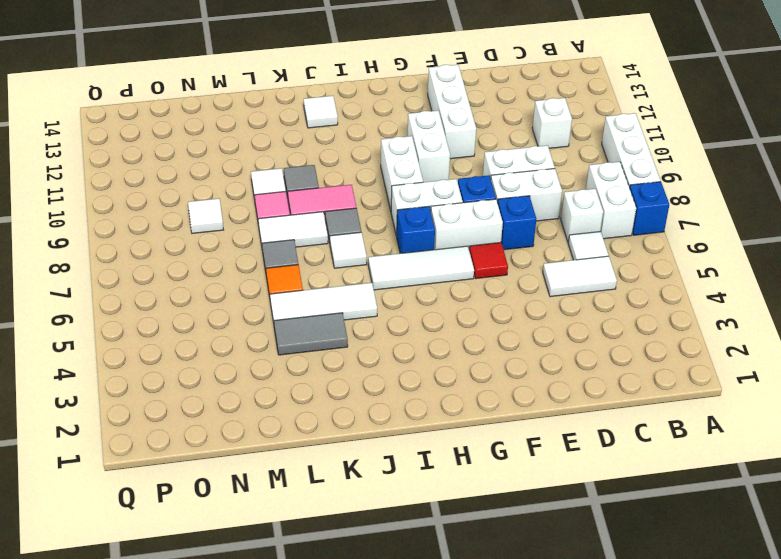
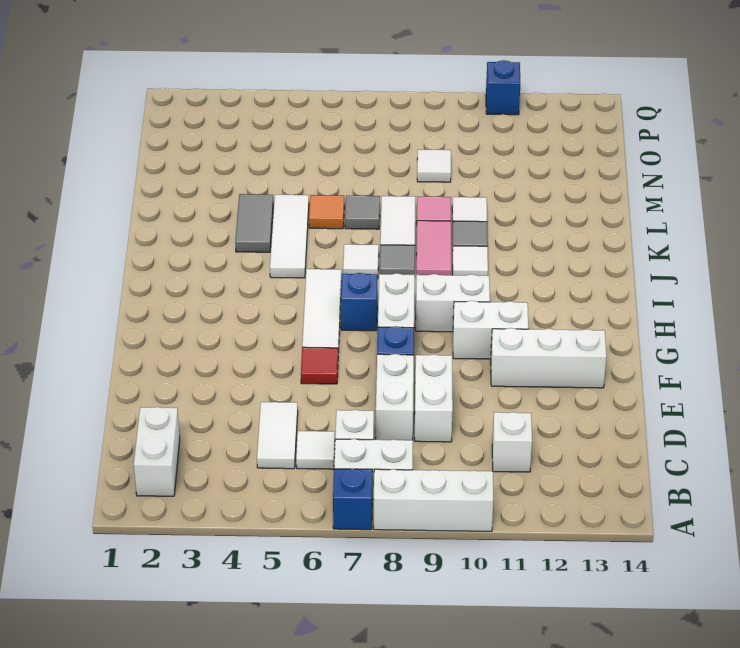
blue 1x1 brick [498,196,536,250] -> blue 1x1 brick moved to [486,60,520,115]
white 1x2 brick [431,199,503,250] -> white 1x2 brick moved to [134,407,180,496]
white 1x1 tile [304,96,338,128] -> white 1x1 tile moved to [453,246,488,276]

